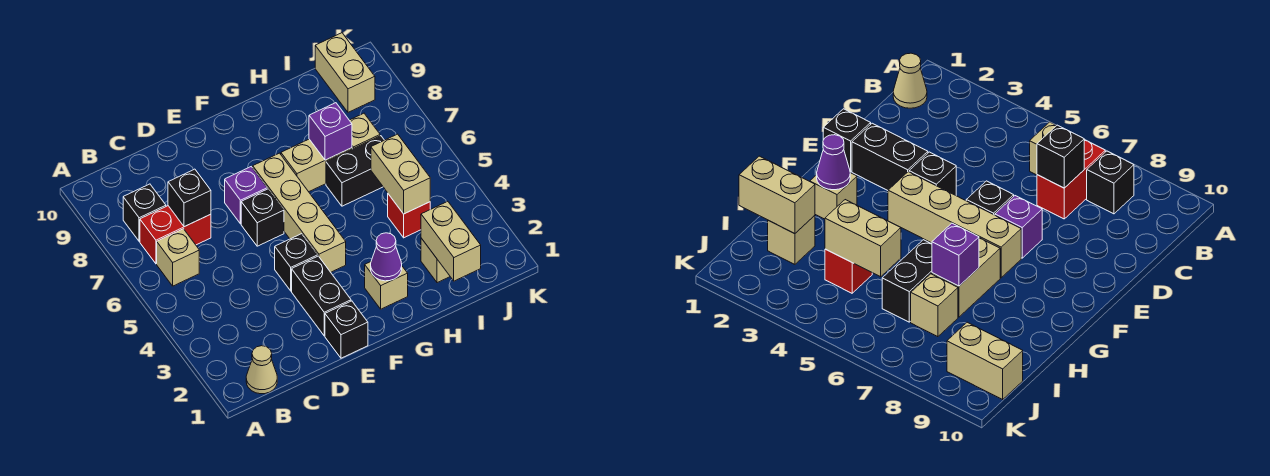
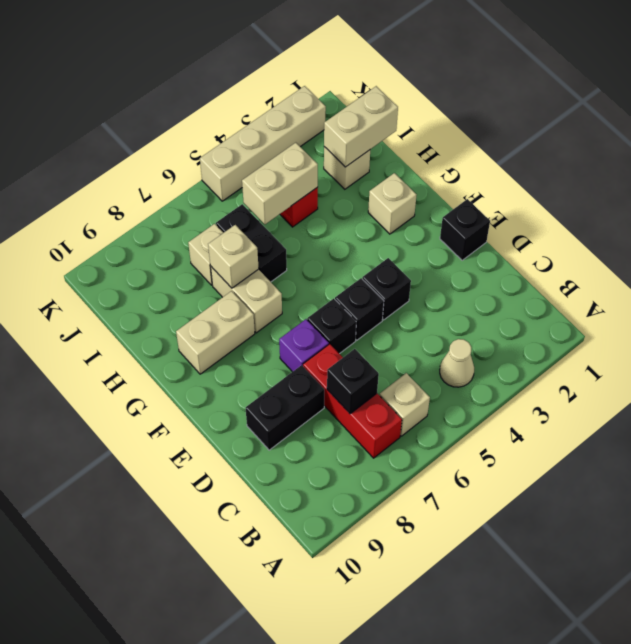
tan 1x1 cone [246,346,277,394] -> tan 1x1 cone moved to [440,339,474,387]
red 1x2 brick [140,206,211,264] -> red 1x3 brick [303,344,402,458]
black 1x1 brick [123,184,166,241] -> black 1x1 brick moved to [335,278,384,340]
black 1x2 brick [292,256,351,336] -> black 1x2 brick moved to [246,365,324,450]
tan 1x4 brick [253,153,346,272] -> tan 1x4 brick moved to [200,86,326,201]
purple 1x1 cone [371,233,402,281] -> none
purple 1x1 brick [309,103,352,160] -> tan 1x1 brick [208,225,259,288]
tan 1x2 brick [315,33,375,112] -> tan 1x2 brick moved to [176,291,255,374]

